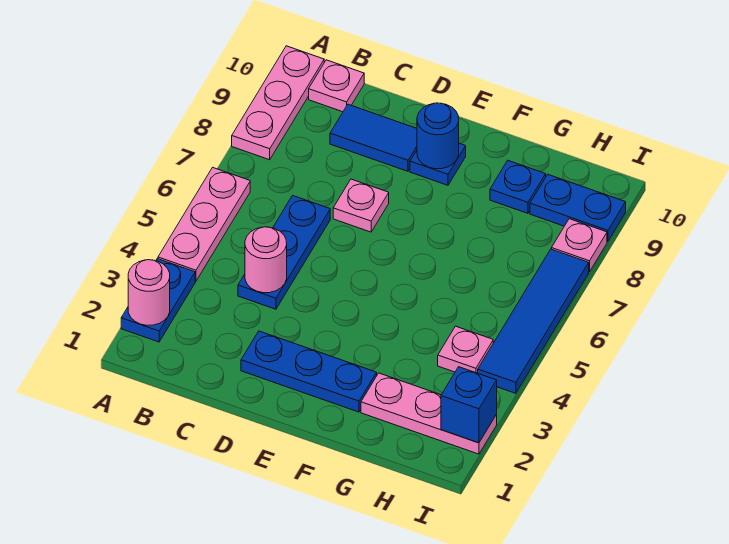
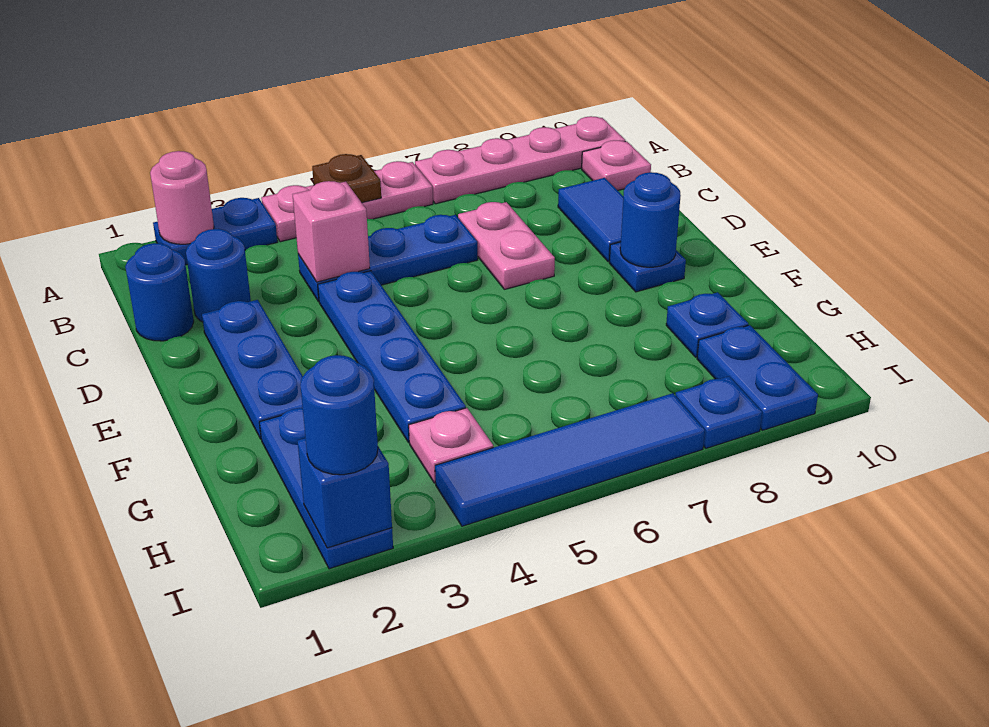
none -> brown 1x1 plate [312,154,381,203]
pink 1x3 plate [232,46,324,160] -> pink 1x4 plate [415,116,626,204]
none -> blue 1x1 round brick [125,243,194,341]
none -> blue 1x1 round brick [186,229,251,322]
pink 1x1 round brick [245,227,287,293] -> pink 1x1 brick [293,181,370,282]
none -> blue 1x4 plate [318,271,466,442]
pink 1x1 plate [333,179,389,232] -> pink 1x2 plate [458,202,555,289]
pink 1x3 plate [361,373,497,454] -> blue 1x3 plate [259,408,393,569]
none -> blue 1x1 round brick [300,355,378,475]
pink 1x1 plate [552,219,607,272] -> blue 1x1 plate [675,376,762,448]

